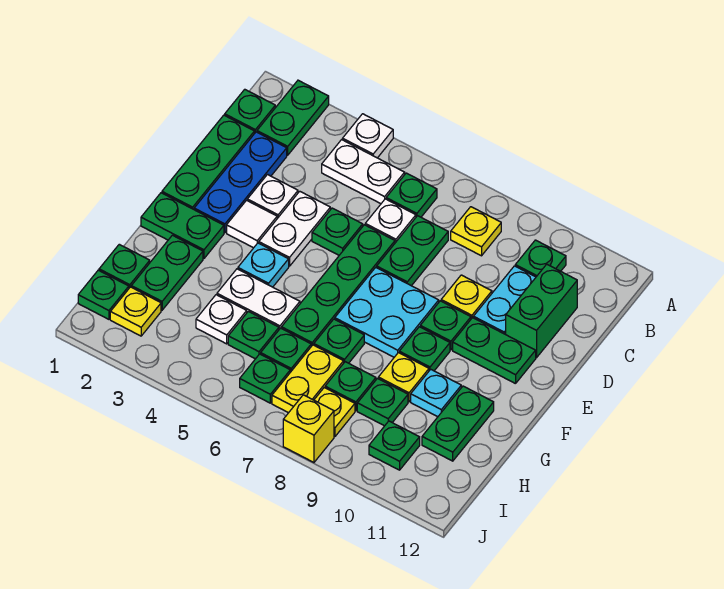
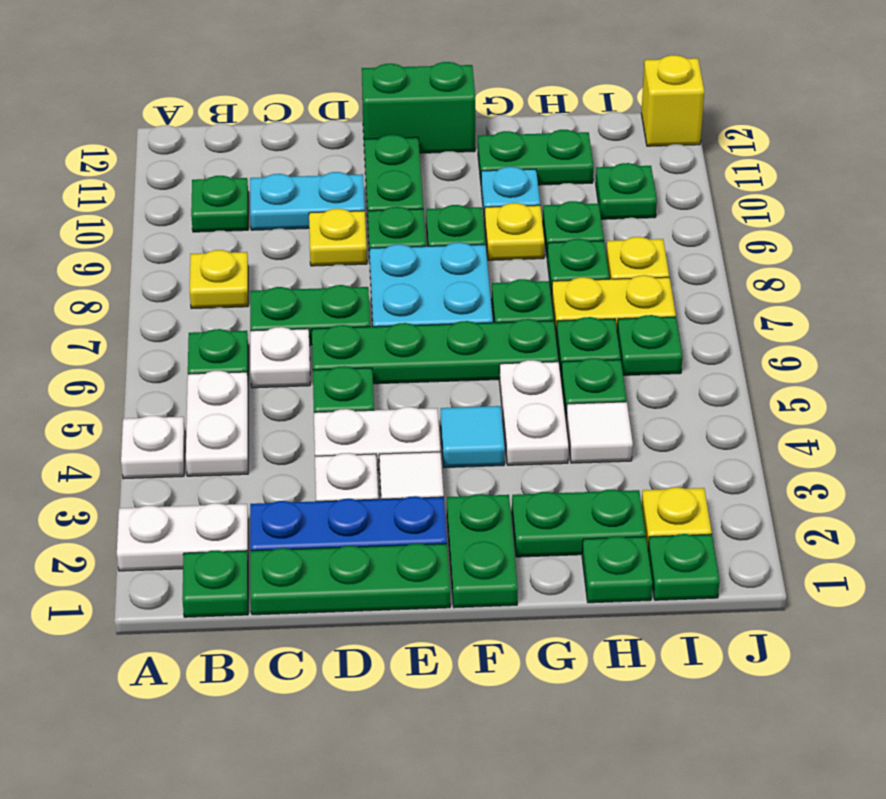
green 1x2 plate [257,80,329,155] -> white 1x2 plate [117,503,248,571]
green 1x2 brick [506,264,577,358] -> green 1x2 brick moved to [362,62,475,153]
cyan 1x1 plate [238,243,289,287] -> cyan 1x1 tile [441,406,505,468]
white 1x1 plate [196,295,247,344] -> white 1x1 tile [566,402,633,463]
yellow 1x1 brick [283,395,334,462] -> yellow 1x1 brick moved to [641,55,704,146]

